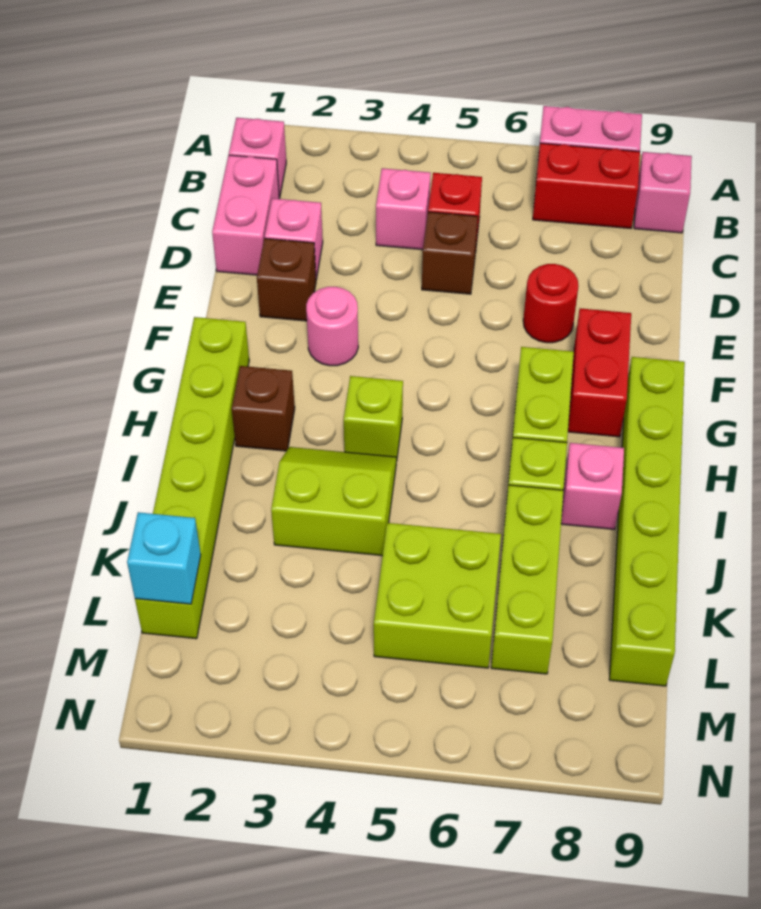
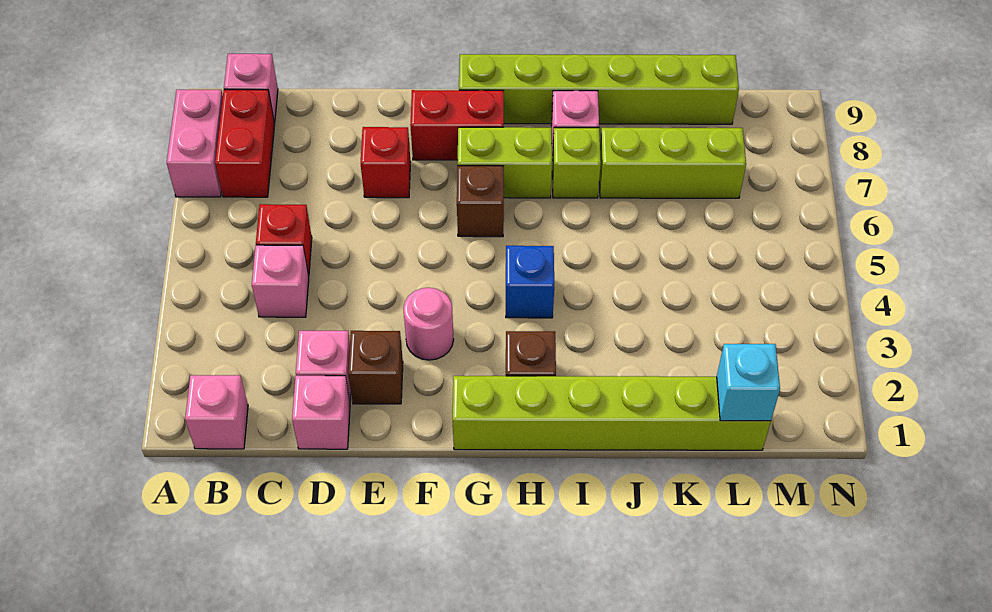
pink 1x2 brick [212,155,279,275] -> pink 1x1 brick [292,376,350,449]
brown 1x1 brick [422,212,478,294] -> brown 1x1 brick moved to [457,166,504,237]
red 1x1 round brick [523,264,578,343] -> red 1x1 brick [361,127,411,198]
lime 1x1 brick [344,376,403,461] -> blue 1x1 brick [506,246,554,318]
lime 2x2 slope [271,447,396,556] -> none
lime 2x2 brick [374,523,501,668] -> none

